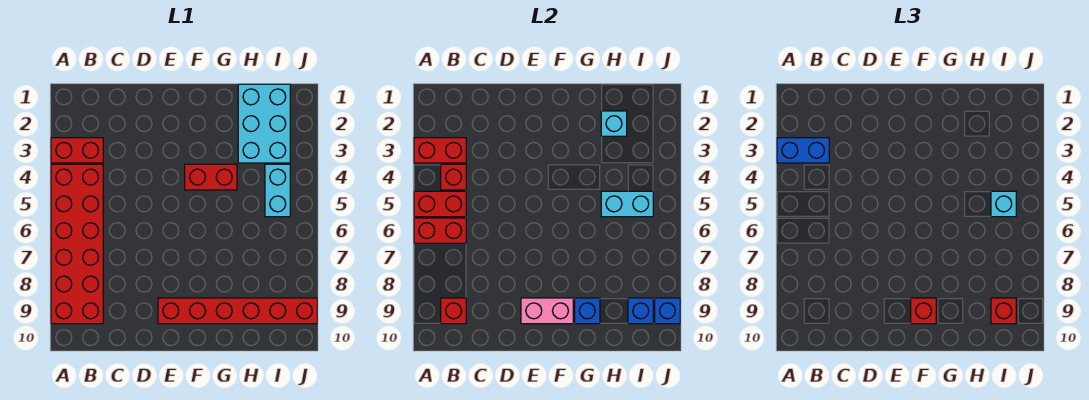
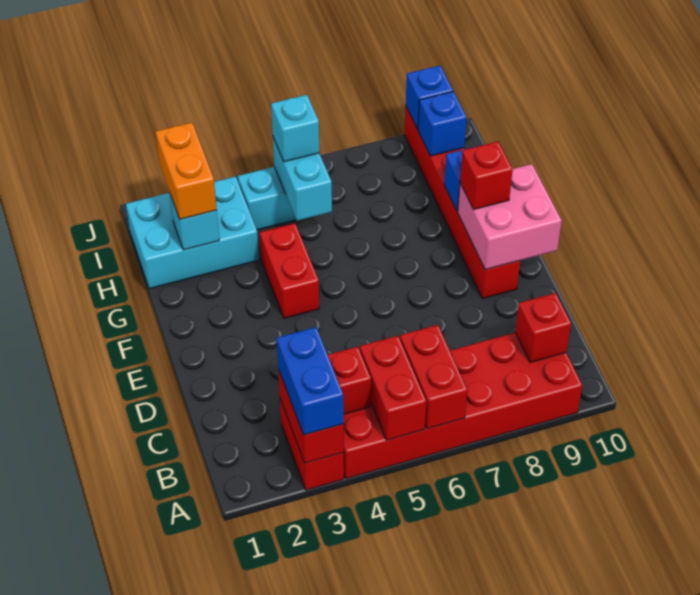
pink 1x2 brick [521,298,573,324] -> pink 2x2 brick [458,164,562,270]
none -> orange 1x2 brick [156,123,217,219]
red 1x1 brick [991,298,1016,324] -> none

